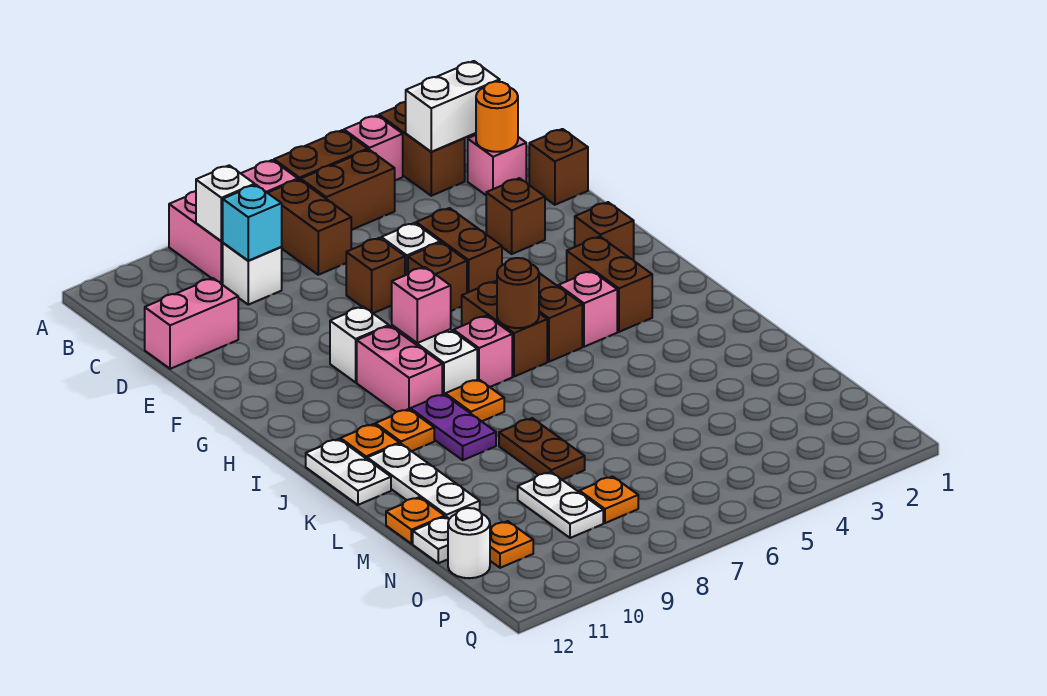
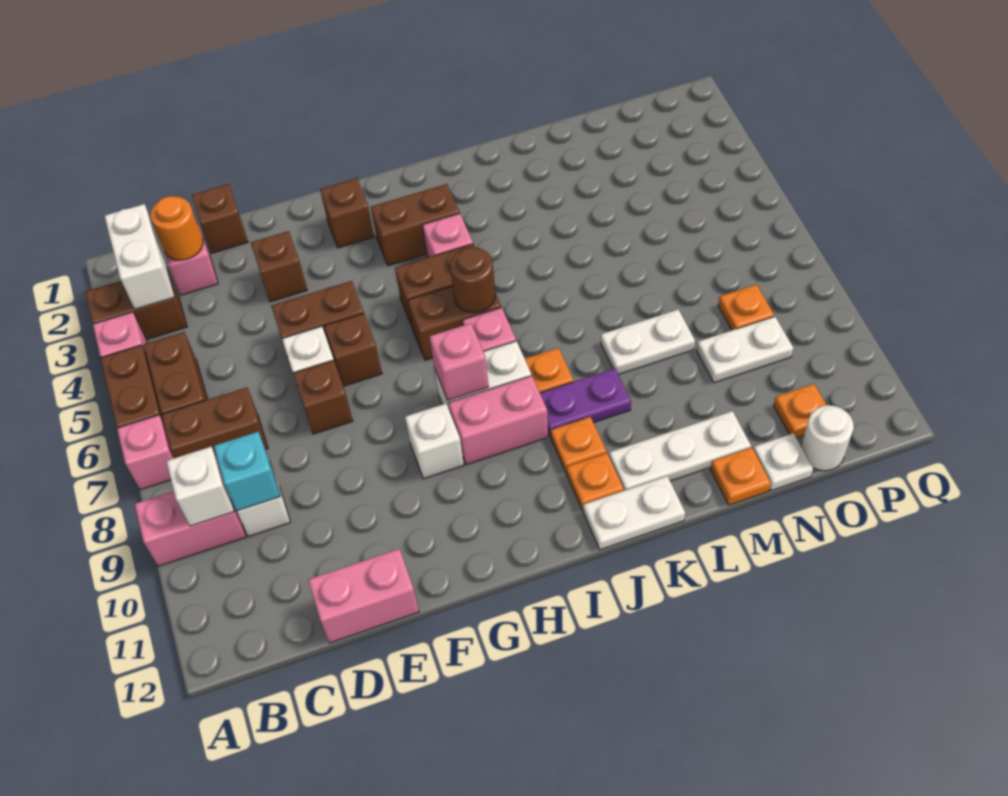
pink 1x2 brick [145,278,238,369] -> pink 1x2 brick turned to [308,549,419,643]
brown 1x2 plate [499,418,585,480] -> white 1x2 plate [601,310,695,375]

